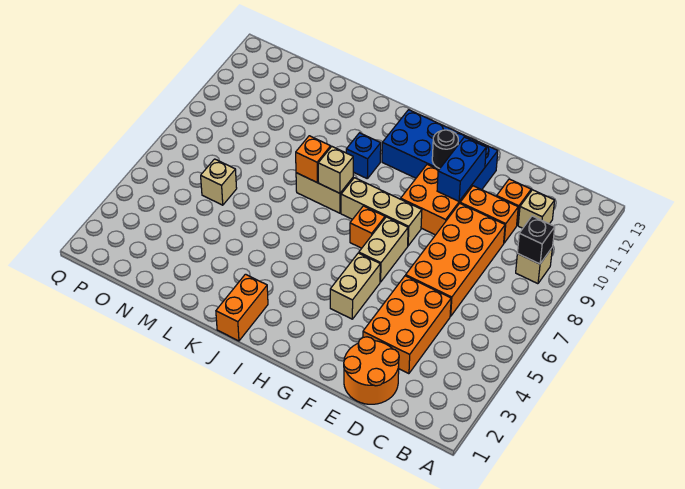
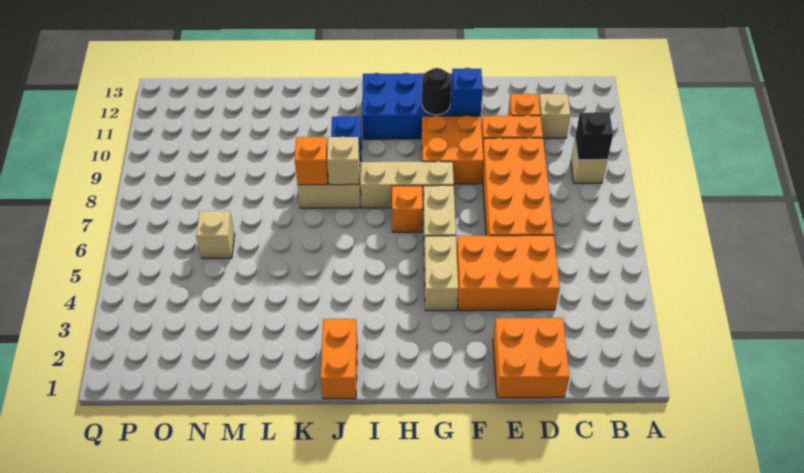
orange 2x2 round brick [344,337,399,404] -> orange 2x2 brick [493,318,569,398]
orange 2x3 brick [363,276,451,374] -> orange 2x3 brick turned to [457,235,560,311]
blue 1x2 brick [437,137,486,201] -> blue 1x1 brick [451,68,483,115]

